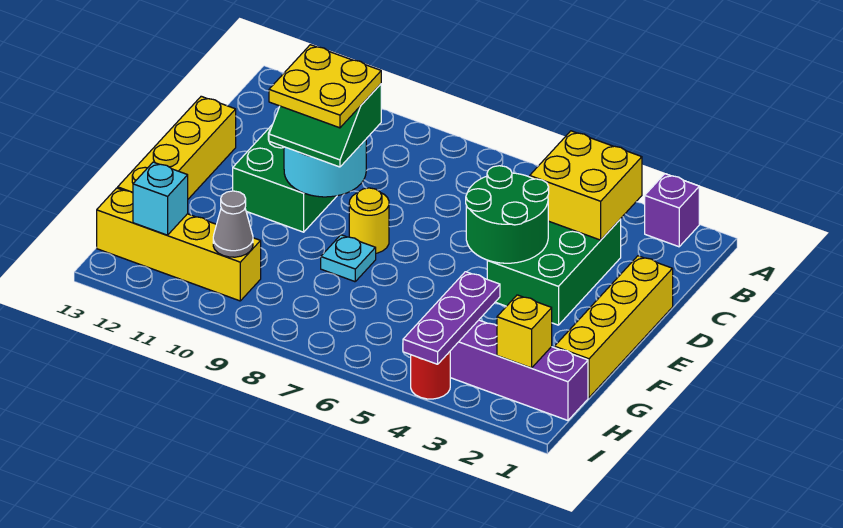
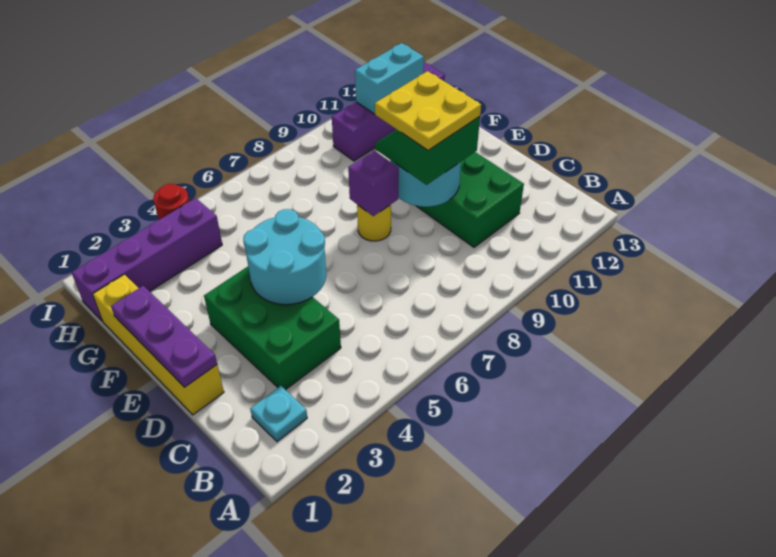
purple 1x1 brick [644,174,699,247] -> purple 1x1 brick moved to [348,151,399,216]
yellow 2x2 brick [530,131,642,240] -> none
green 2x2 round brick [466,166,549,263] -> cyan 2x2 round brick [243,209,326,305]
yellow 1x4 brick [118,96,236,199] -> none
cyan 1x1 plate [321,235,376,282] -> cyan 1x1 plate moved to [250,386,307,442]
purple 1x3 plate [403,272,500,364] -> purple 1x3 plate moved to [111,286,217,387]
yellow 1x1 brick [497,295,552,368] -> none
yellow 1x4 brick [97,188,261,301] -> purple 1x4 brick [332,62,445,161]
grey 1x1 cone [213,191,253,257] -> none
cyan 1x1 brick [133,162,188,235] -> cyan 1x2 brick [355,43,424,114]

